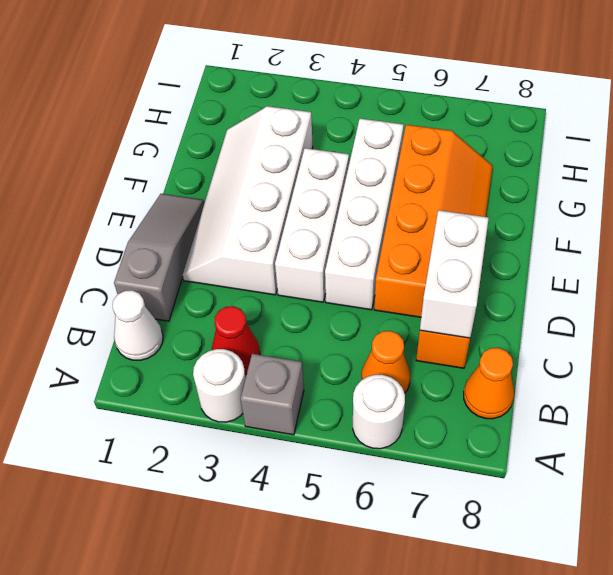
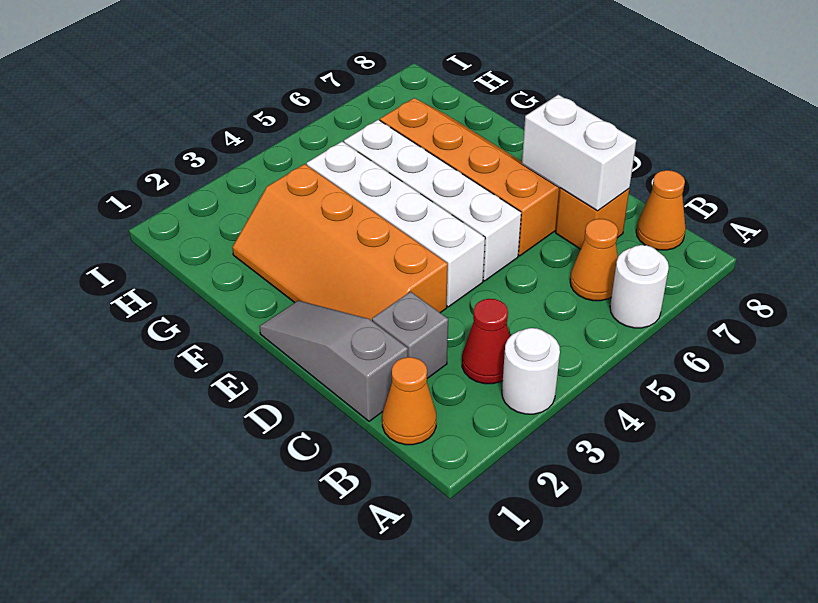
grey 1x1 brick [241,354,304,435] -> grey 1x1 brick moved to [372,292,448,379]
white 1x1 cone [113,290,163,360] -> orange 1x1 cone [382,357,436,445]
white 2x4 slope [183,106,313,295] -> orange 2x4 slope [232,164,448,321]
white 1x3 brick [275,148,349,302] -> white 1x4 brick [307,142,485,307]

